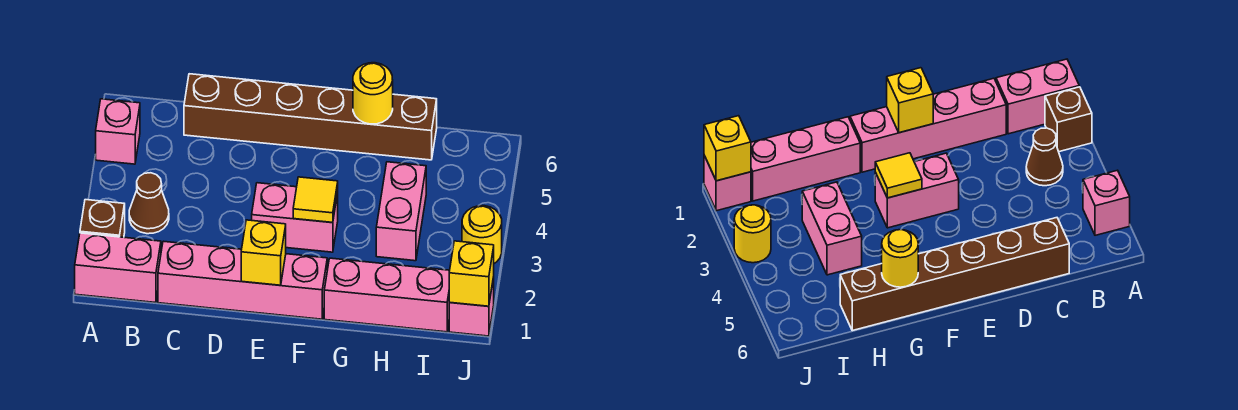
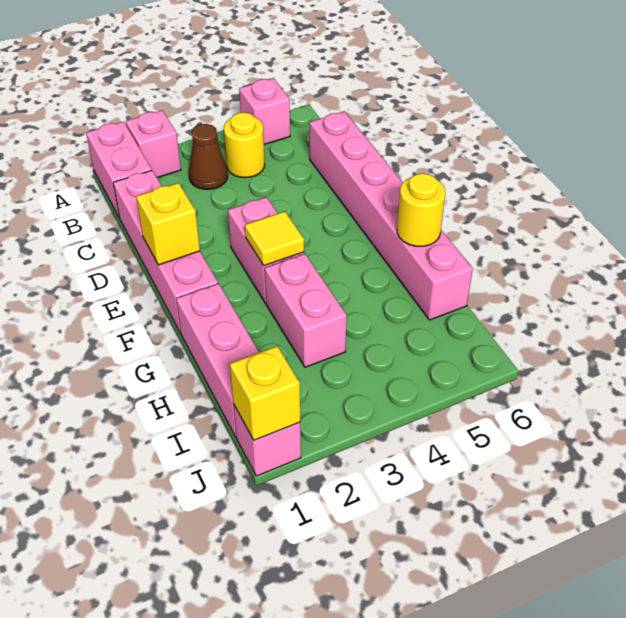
brown 1x1 brick [80,200,125,237] -> pink 1x1 brick [126,110,181,177]
brown 1x6 brick [184,74,437,160] -> pink 1x6 brick [310,112,473,320]
pink 1x2 brick [376,162,426,261] -> pink 1x2 brick turned to [265,254,347,367]
yellow 1x1 round brick [462,206,502,263] -> yellow 1x1 round brick moved to [224,112,265,177]

